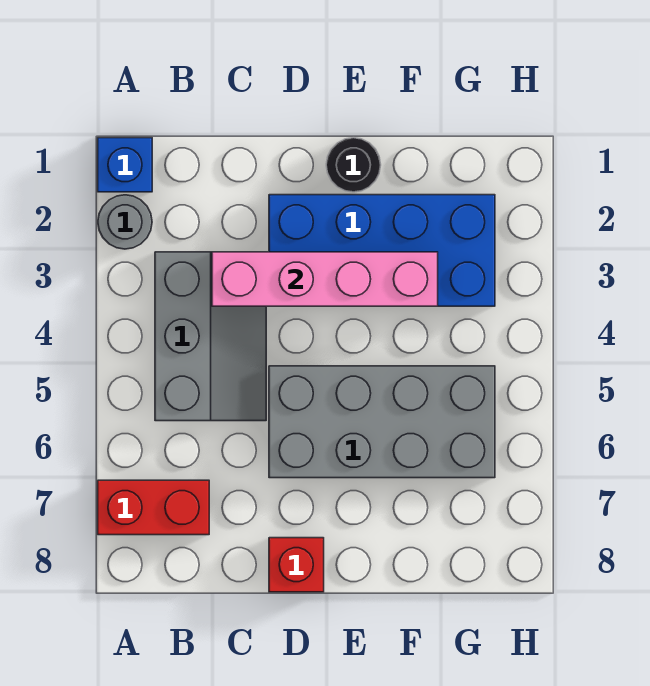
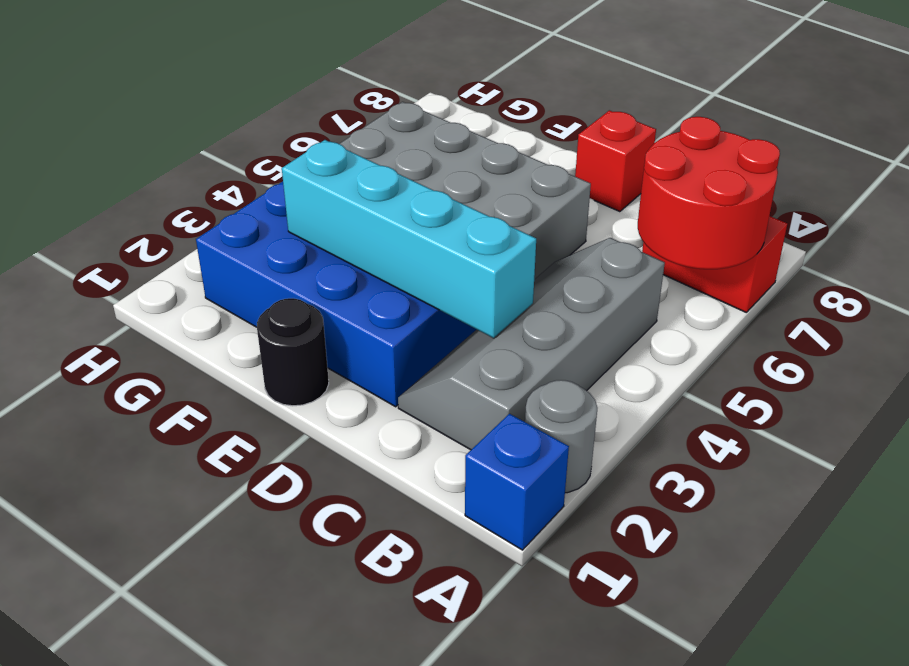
none -> red 2x2 round brick [638,117,780,269]
grey 2x3 slope [155,252,266,421] -> grey 2x4 slope [398,238,665,450]
pink 1x4 brick [212,252,438,306] -> cyan 1x4 brick [282,140,536,338]

